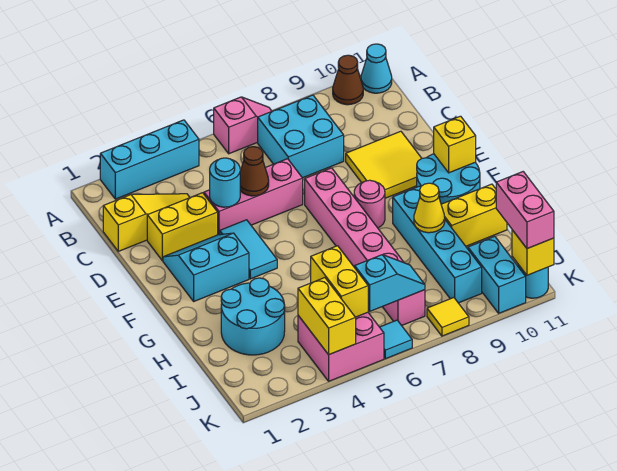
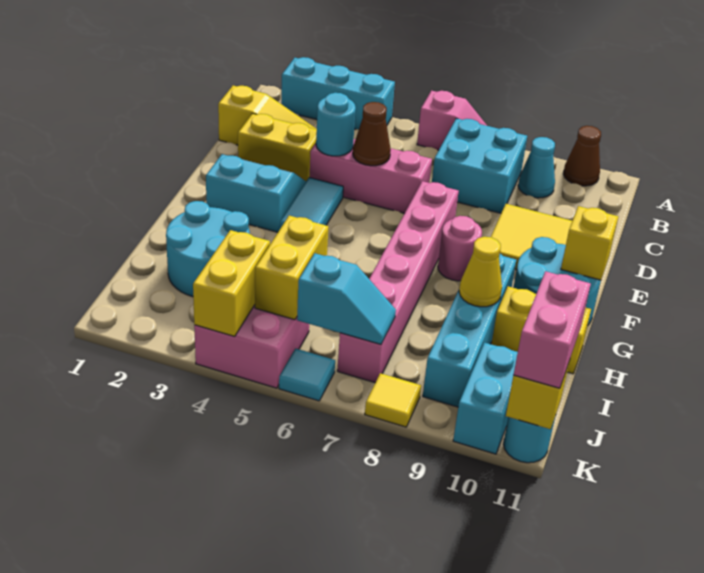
cyan 1x1 cone [361,44,392,93] -> cyan 1x1 cone moved to [518,137,555,198]

